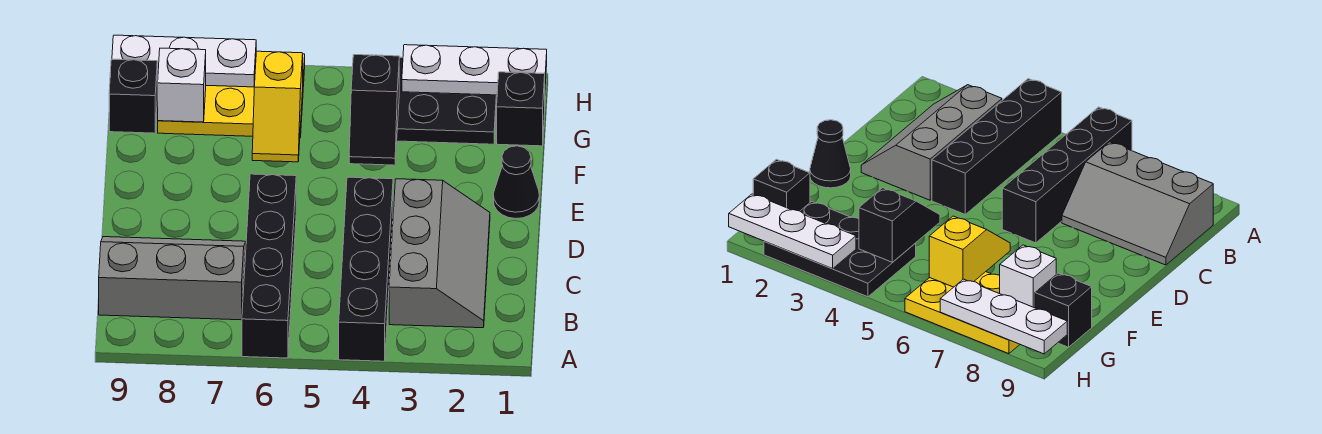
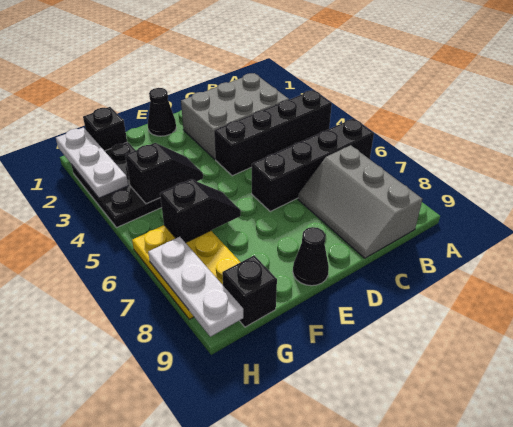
grey 2x3 slope [389,179,490,328] -> grey 2x3 brick [181,73,289,159]
none -> black 1x1 cone [293,227,329,286]
yellow 1x2 slope [252,51,303,162] -> black 1x2 slope [160,179,241,243]
white 1x1 brick [158,48,206,122] -> none

